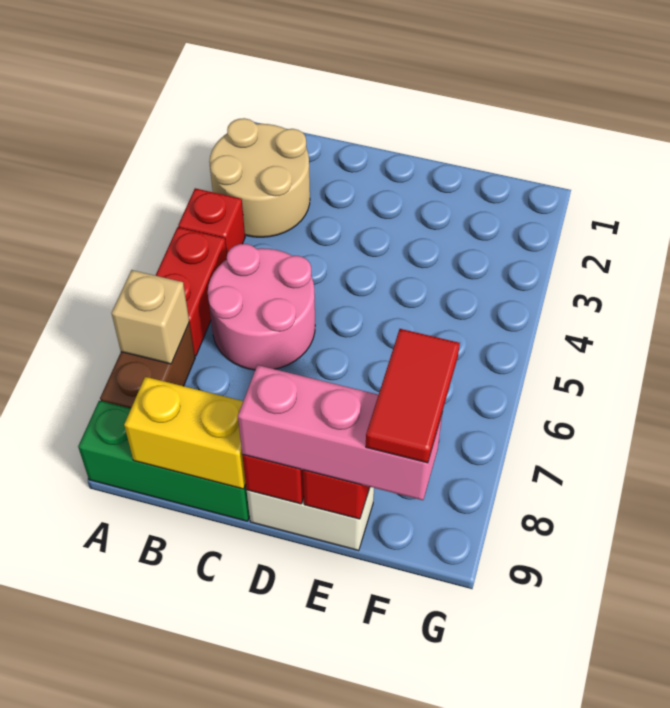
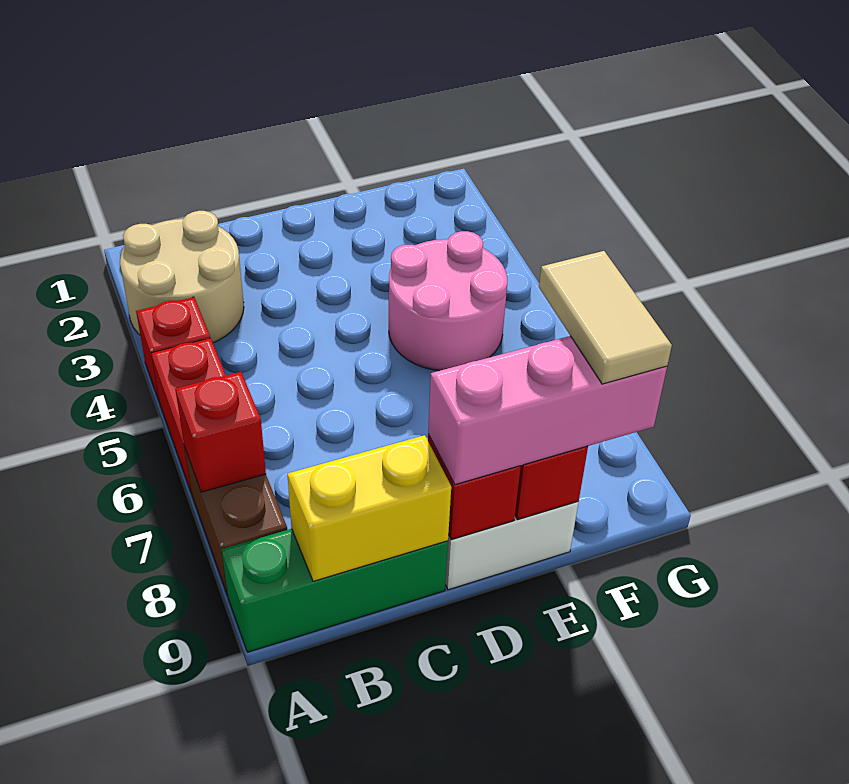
tan 1x1 brick [112,270,189,364] -> red 1x1 brick [175,372,266,492]
pink 2x2 round brick [208,244,315,370] -> pink 2x2 round brick moved to [389,231,507,371]
red 1x2 tile [366,329,460,463] -> tan 1x2 tile [539,251,672,384]

